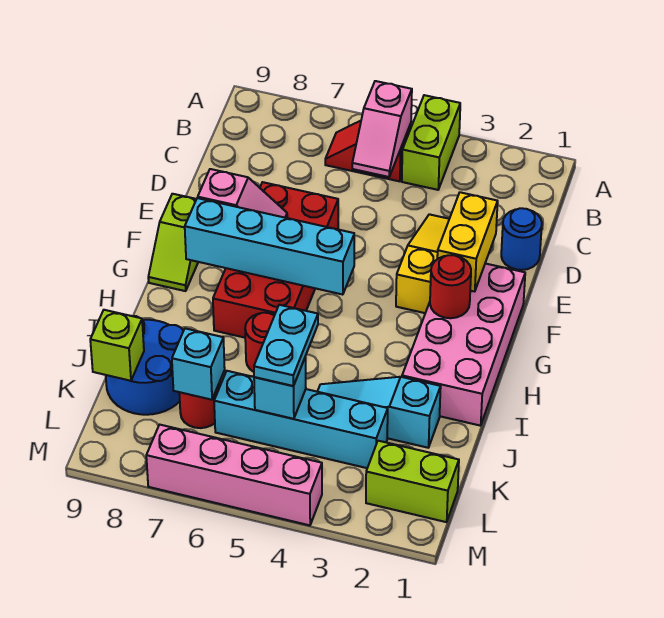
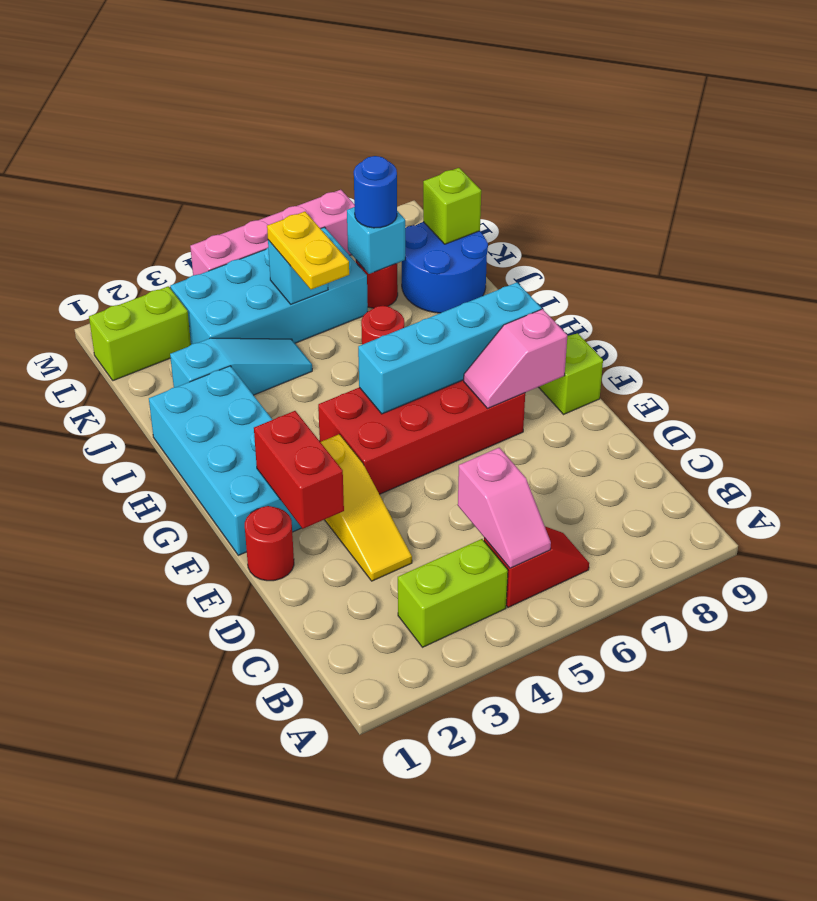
lime 1x2 brick [402,95,460,190] -> lime 1x2 brick turned to [398,539,508,647]
pink 1x2 slope [352,81,412,177] -> pink 1x2 slope turned to [458,448,551,568]
blue 1x1 round brick [501,208,542,270] -> blue 1x1 round brick moved to [354,156,397,228]
yellow 1x2 brick [437,192,498,292] -> red 1x2 brick [254,411,344,529]
red 2x4 brick [213,182,338,338] -> red 2x4 brick turned to [318,380,525,494]
pink 2x4 brick [402,264,525,426] -> cyan 2x4 brick [149,366,301,555]
red 1x1 round brick [430,255,471,318] -> red 1x1 round brick moved to [245,506,294,581]
cyan 1x2 plate [254,305,318,386] -> yellow 1x2 plate [267,212,349,290]
cyan 1x4 brick [214,371,388,468] -> cyan 2x4 brick [171,227,368,345]

